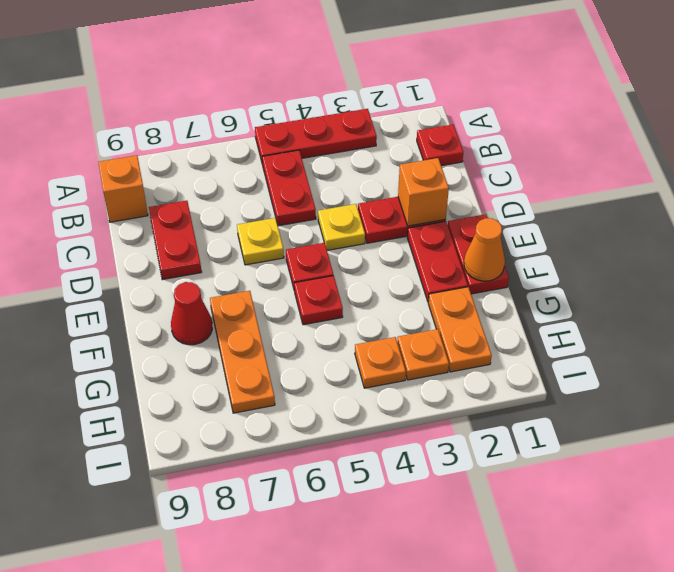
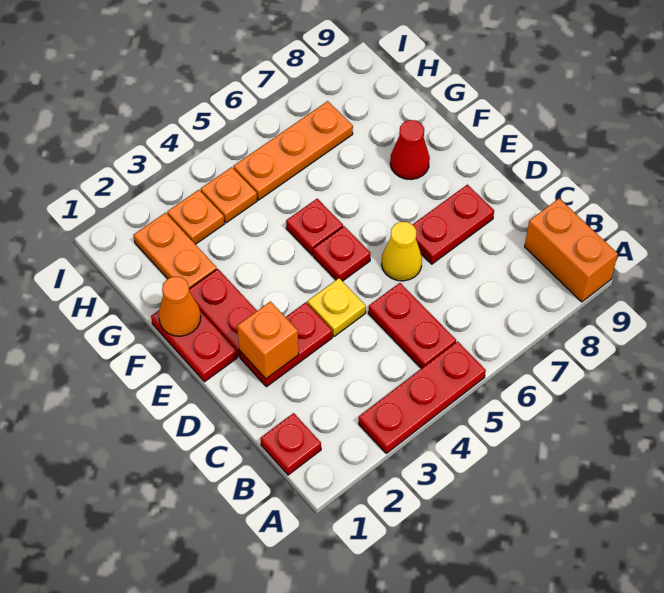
orange 1x1 brick [98,155,148,222] -> orange 1x2 brick [525,198,618,302]
red 1x2 plate [149,201,202,280] -> red 1x2 plate turned to [412,185,494,264]
yellow 1x1 plate [237,218,284,265] -> yellow 1x1 cone [382,222,422,281]
orange 1x3 plate [210,291,275,413] -> orange 1x3 plate turned to [233,101,353,200]

